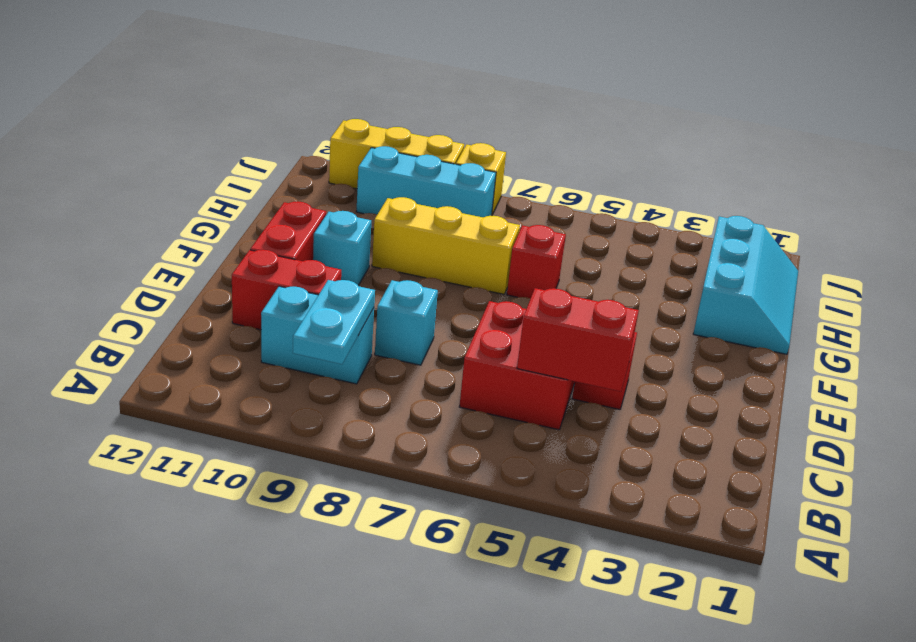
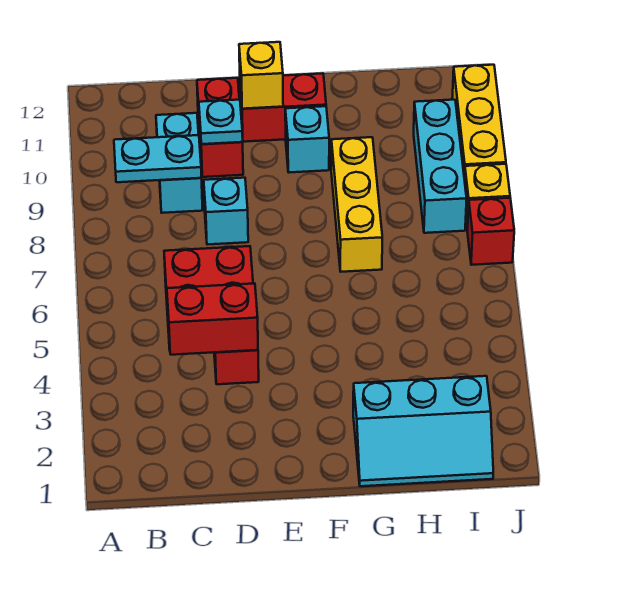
red 1x2 brick [517,288,639,391] -> red 1x2 brick turned to [167,283,258,355]
none -> cyan 1x1 plate [199,100,243,144]
none -> yellow 1x1 brick [239,42,283,109]
red 1x1 brick [507,225,566,299] -> red 1x1 brick moved to [467,198,514,265]

